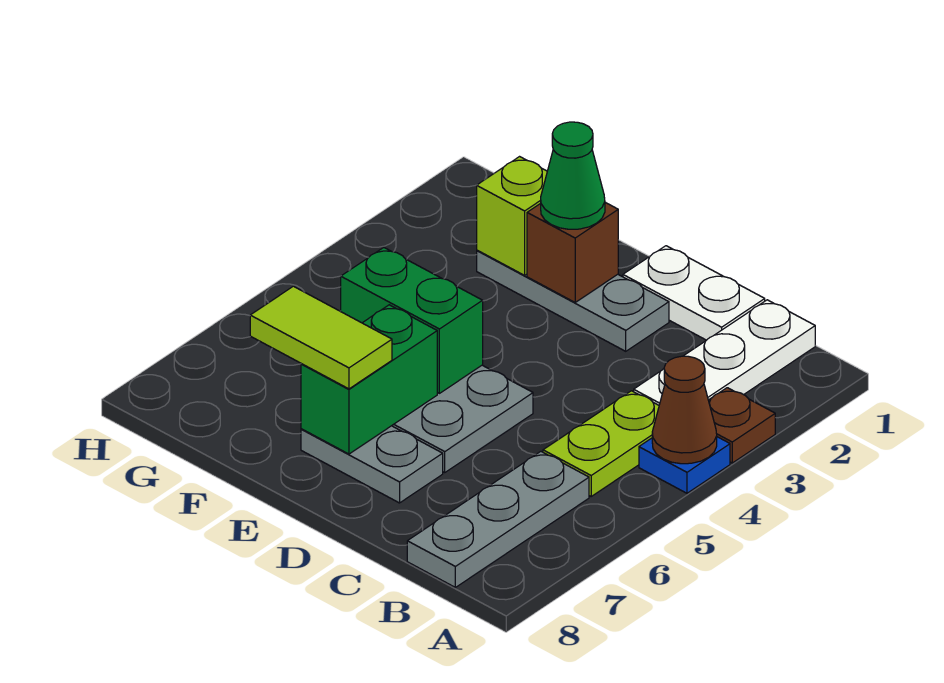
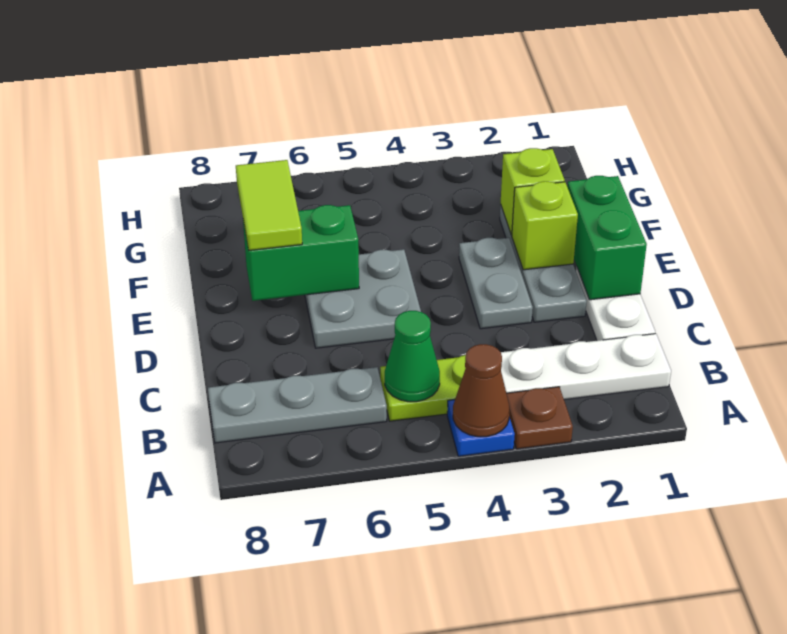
grey 1x2 plate [301,426,443,503] -> grey 1x2 plate moved to [459,238,533,329]
brown 1x1 brick [527,202,618,302] -> lime 1x1 brick [512,181,578,270]
green 1x1 cone [541,122,605,229] -> green 1x1 cone moved to [385,311,440,402]
green 1x2 brick [341,248,483,393] -> green 1x2 brick moved to [567,176,647,300]

